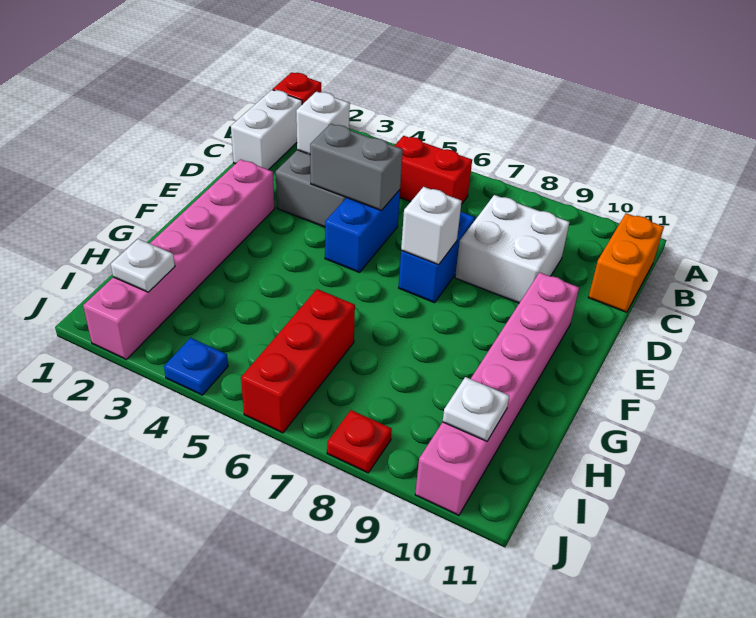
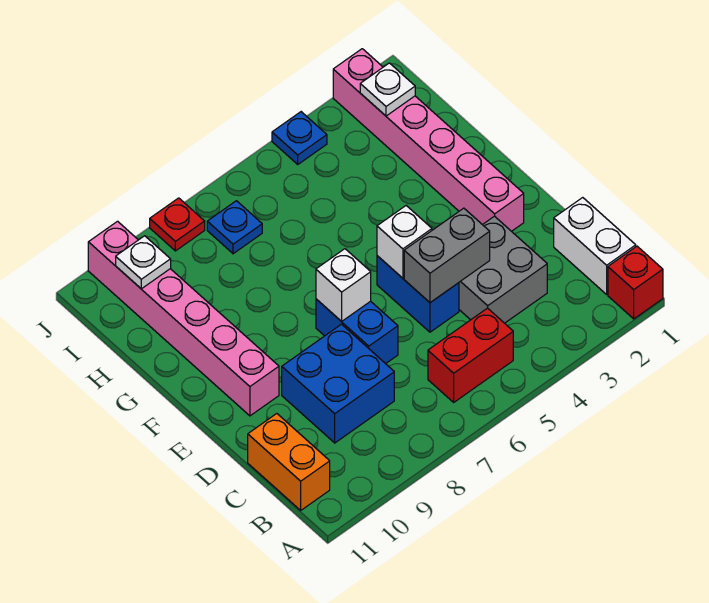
white 1x1 brick [296,92,350,154] -> white 1x1 brick moved to [377,206,432,278]
white 2x2 brick [455,195,569,303] -> blue 2x2 brick [282,324,394,443]
red 1x3 brick [241,289,355,433] -> none
none -> blue 1x1 plate [207,201,262,254]

